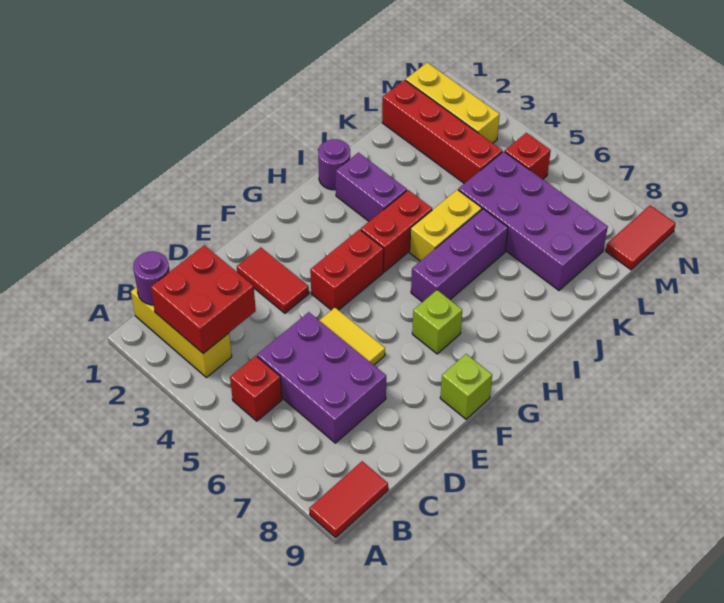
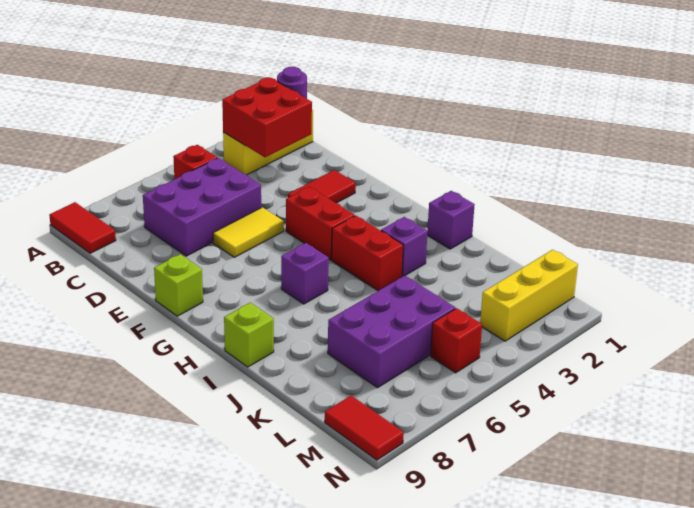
lime 1x1 brick [412,290,462,354] -> lime 1x1 brick moved to [224,302,274,367]
purple 1x3 brick [411,209,508,302] -> purple 1x1 brick [281,243,329,304]
purple 1x1 round brick [318,139,350,190] -> purple 1x1 brick [427,191,475,249]
purple 1x2 brick [336,153,407,221] -> purple 1x1 brick [381,217,428,277]
yellow 1x2 brick [410,190,482,261] -> none
purple 2x4 brick [458,151,608,290] -> purple 2x3 brick [328,276,455,388]
red 1x4 brick [382,80,502,184] -> none

